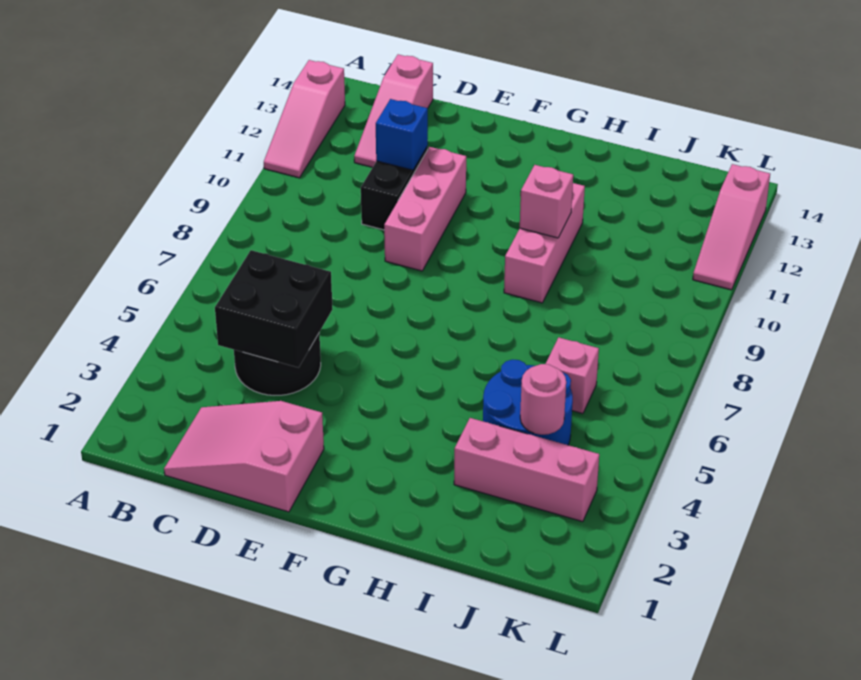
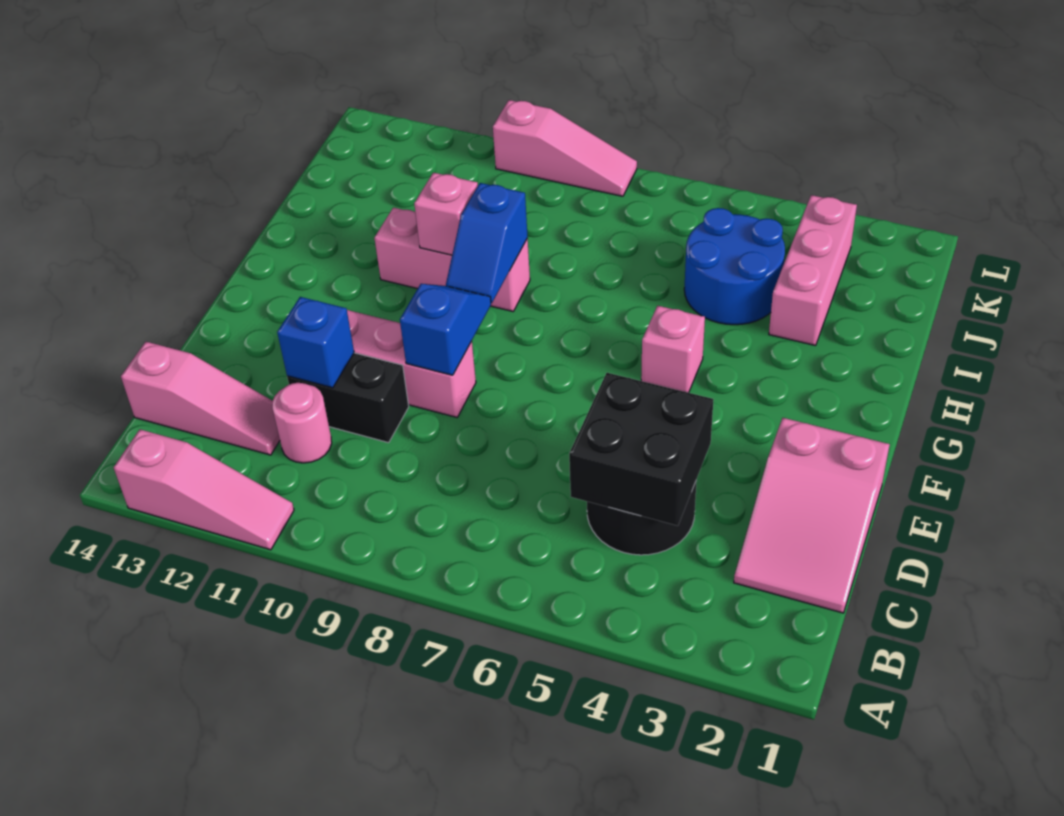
none -> blue 1x2 slope [400,284,491,375]
none -> blue 1x2 slope [446,183,528,303]
pink 1x1 round brick [520,364,566,435] -> pink 1x1 round brick moved to [272,383,332,463]
pink 1x1 brick [546,337,599,414] -> pink 1x1 brick moved to [641,306,705,393]
pink 1x3 slope [693,164,770,290] -> pink 1x3 slope moved to [493,100,637,196]

